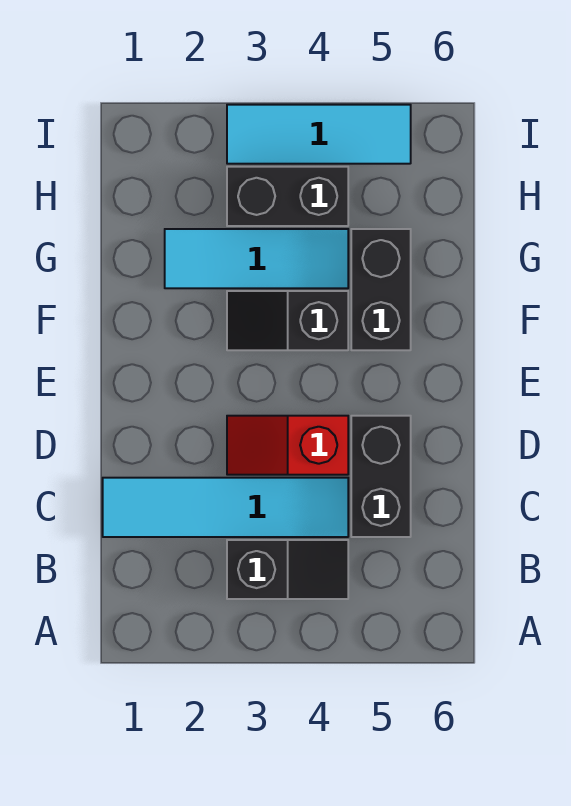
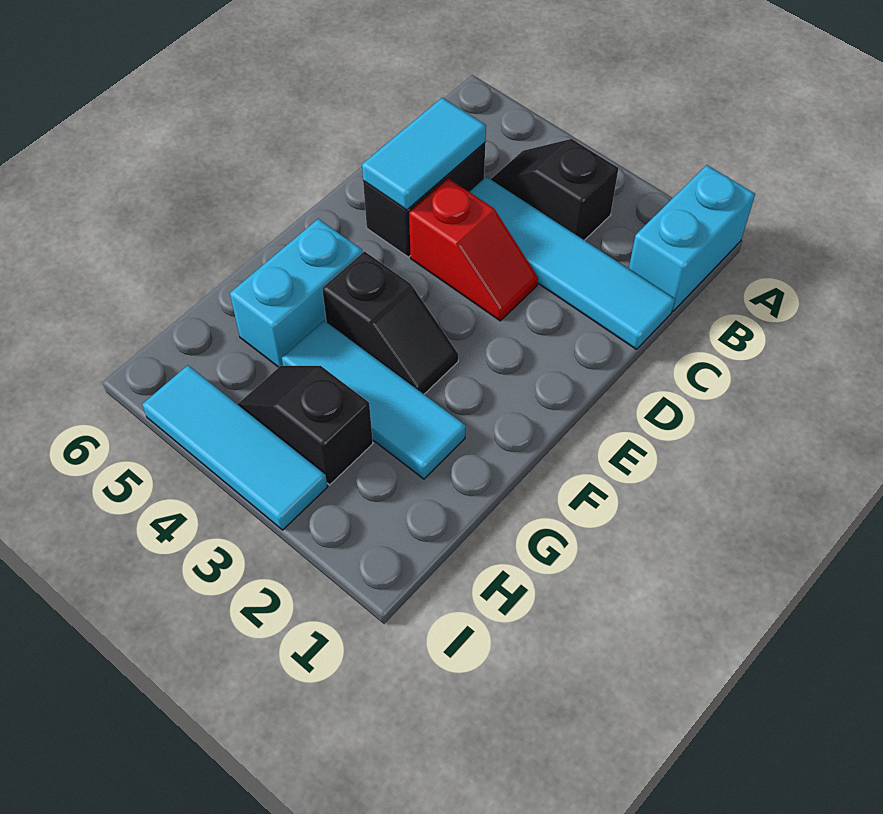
none -> cyan 1x2 brick [629,165,755,311]
none -> cyan 1x2 tile [362,98,486,210]
black 1x2 brick [351,229,411,350] -> cyan 1x2 brick [230,219,362,367]
black 1x2 brick [227,167,348,226] -> black 1x2 slope [238,366,373,485]

